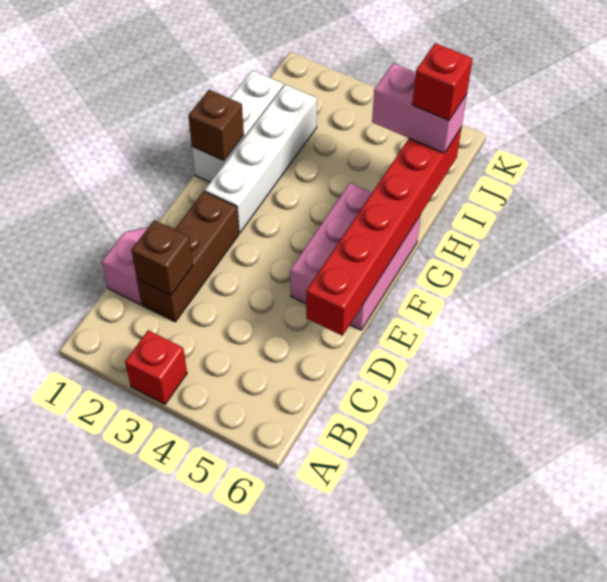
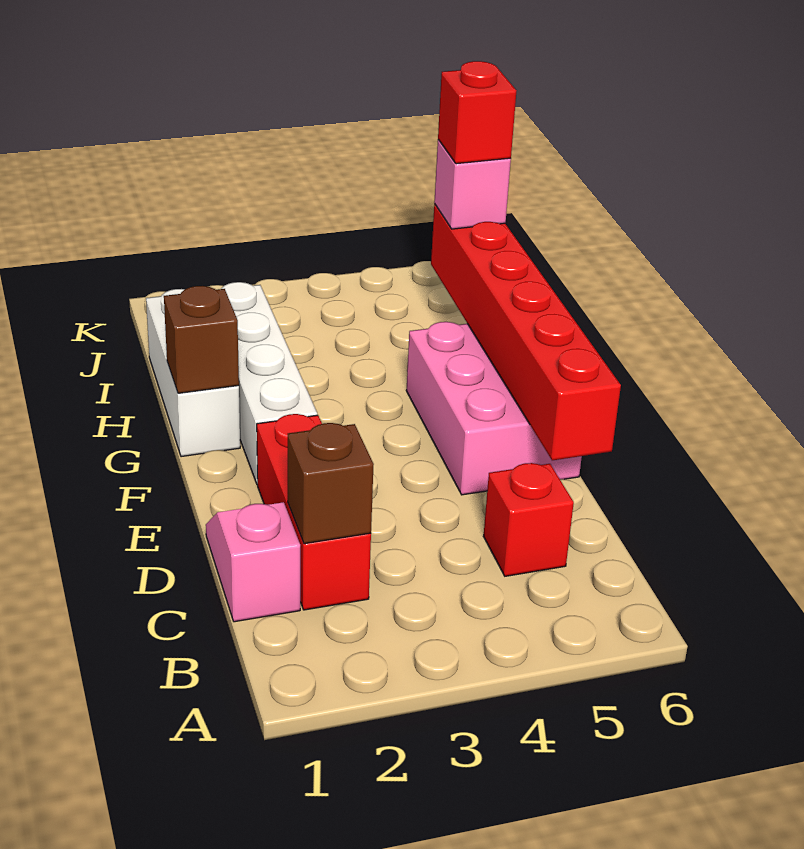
red 1x1 brick [125,330,187,404] -> red 1x1 brick moved to [483,463,574,576]
brown 1x3 brick [137,191,239,322] -> red 1x3 brick [257,414,371,610]
pink 1x2 brick [372,63,467,153] -> pink 1x1 brick [434,140,511,229]

